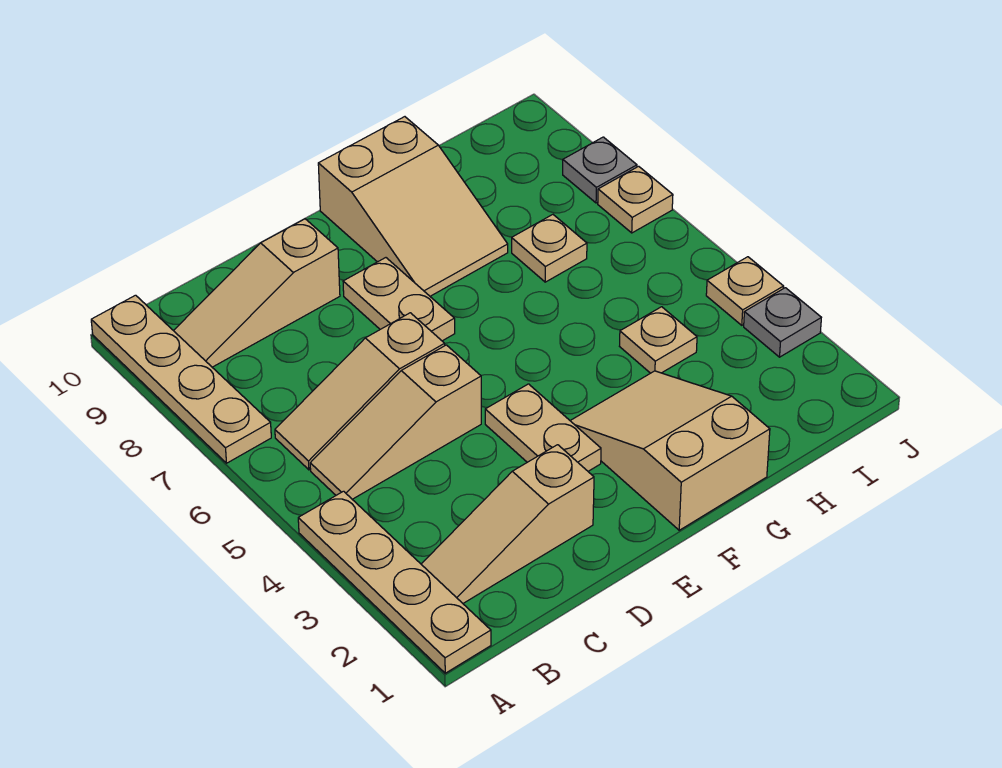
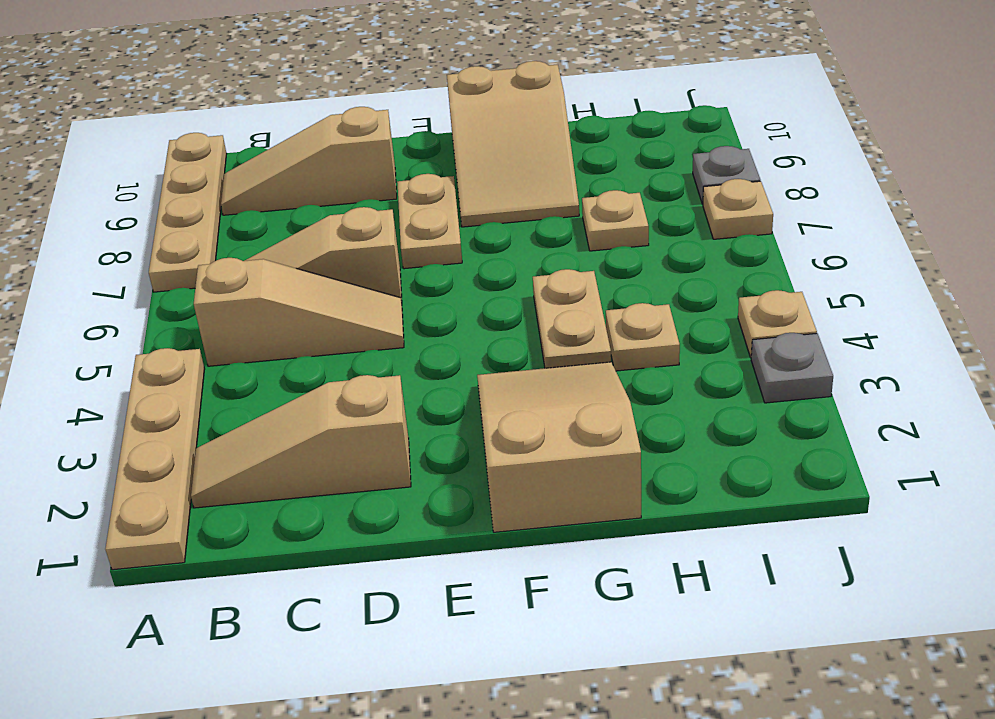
tan 1x3 slope [310,345,481,499] -> tan 1x3 slope turned to [194,258,404,366]
tan 1x2 plate [485,384,601,471] -> tan 1x2 plate moved to [533,269,611,368]

